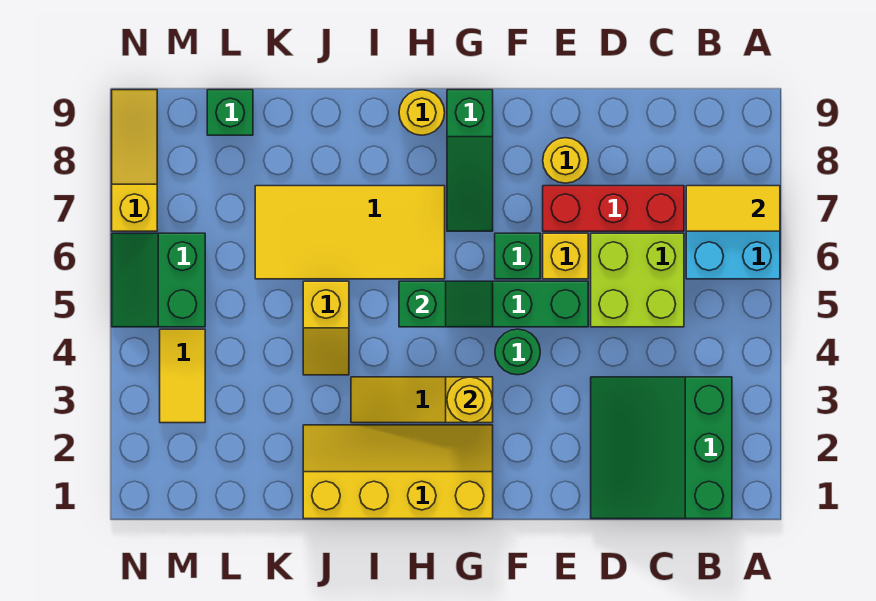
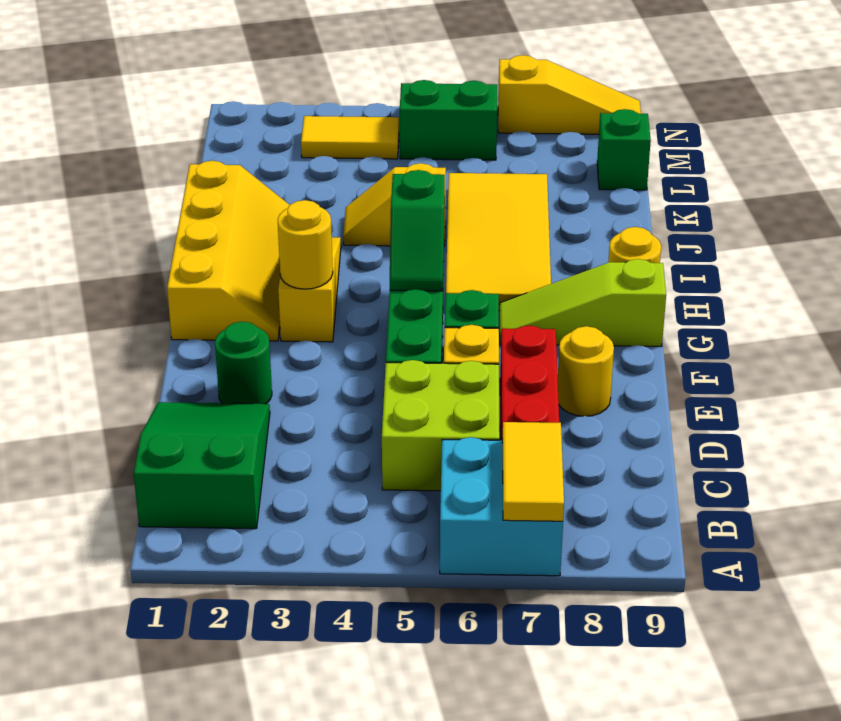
green 3x3 slope [591,377,732,519] -> green 2x3 slope [134,402,270,529]
green 1x1 round brick [495,329,540,375] -> green 1x1 round brick moved to [215,322,272,404]
green 1x3 slope [447,90,493,231] -> lime 1x3 slope [500,259,666,347]

